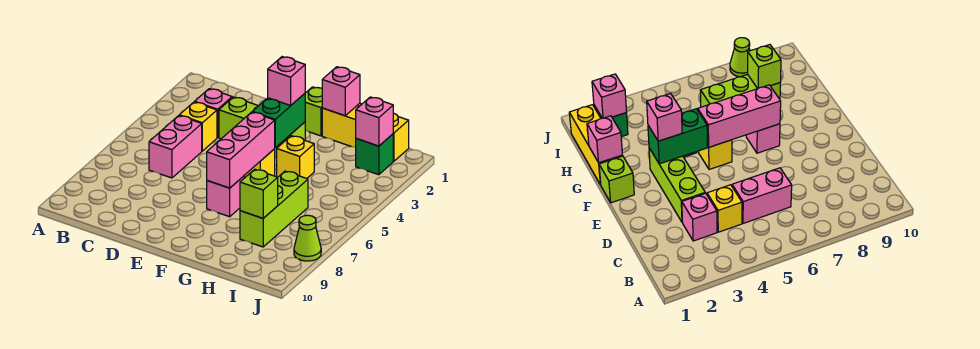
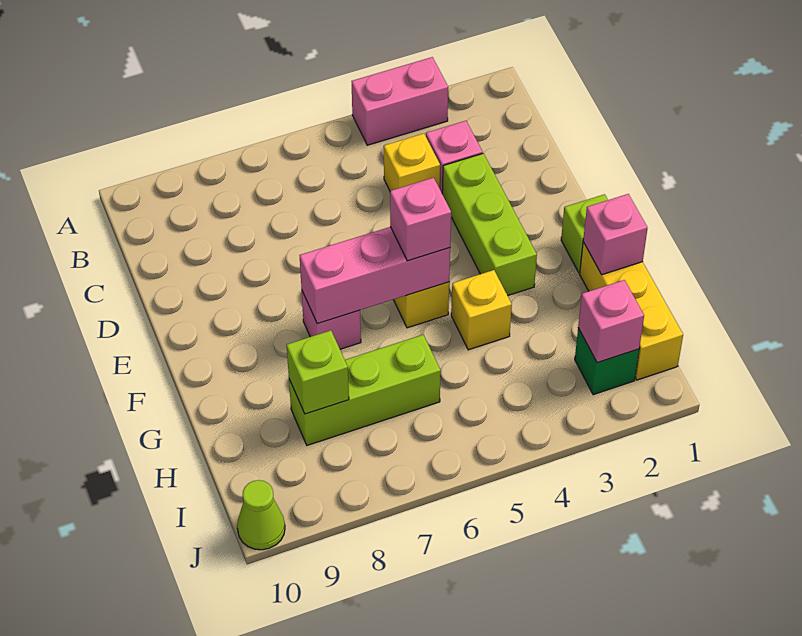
pink 1x2 brick [149,116,202,178] -> pink 1x2 brick moved to [352,57,448,145]
green 1x2 brick [253,93,305,147] -> none
pink 1x1 brick [268,57,305,106] -> pink 1x1 brick moved to [390,178,451,261]
lime 1x1 cone [294,215,321,261] -> lime 1x1 cone moved to [237,480,285,550]

